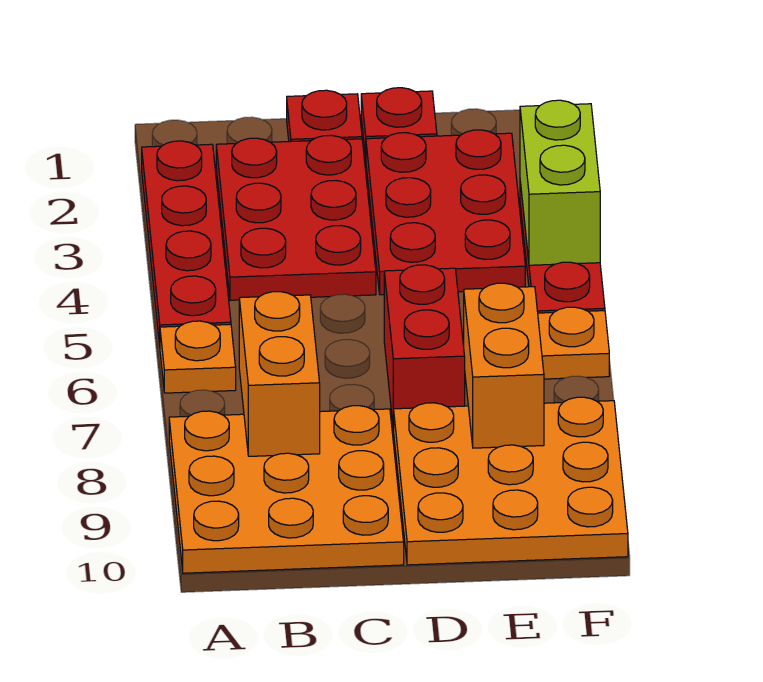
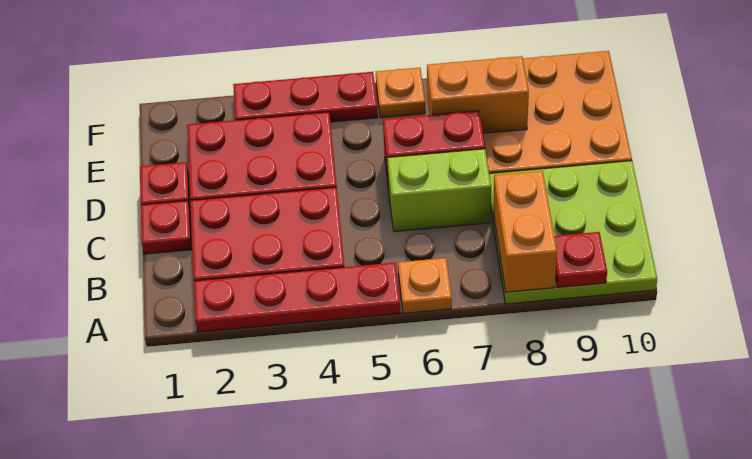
orange 3x3 plate [169,406,404,573] -> lime 3x3 plate [489,161,657,304]
none -> red 1x1 plate [554,232,607,287]
orange 1x2 brick [239,292,320,456] -> orange 1x2 brick turned to [493,171,557,292]
lime 1x2 brick [520,100,600,265] -> lime 1x2 brick moved to [387,149,491,232]

